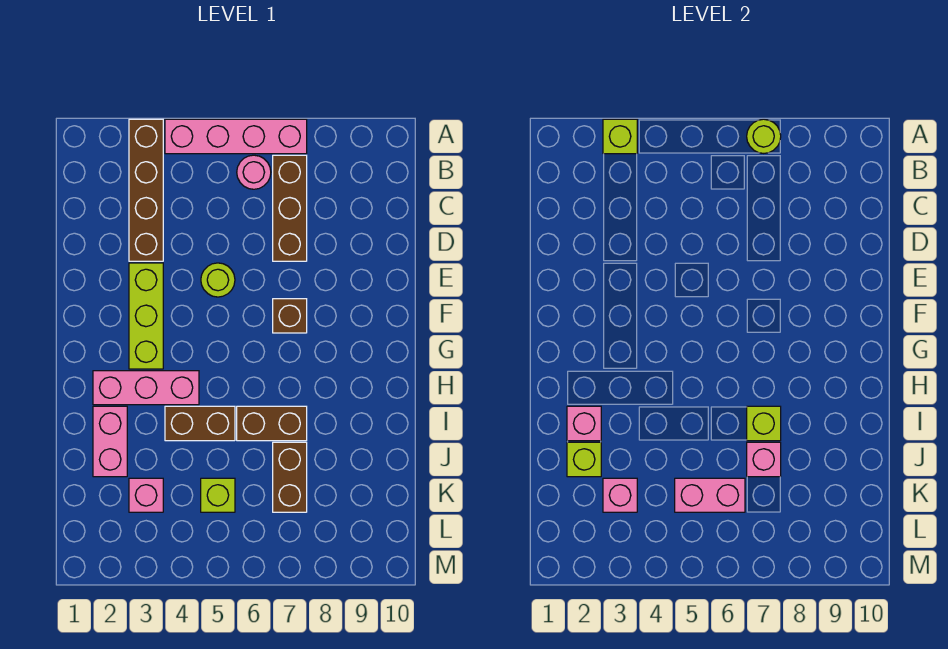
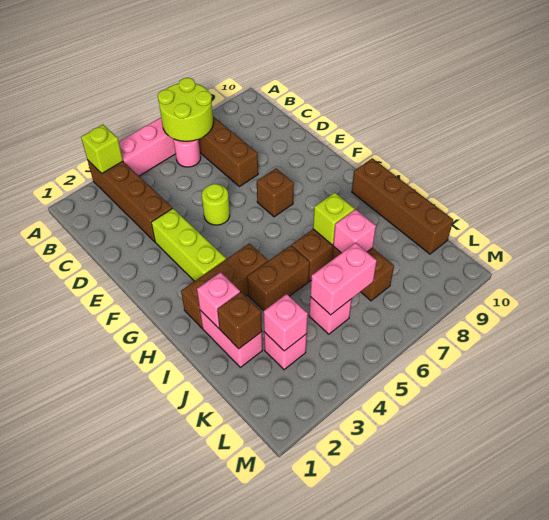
lime 1x1 round brick [747,119,781,153] -> lime 2x2 round brick [158,78,213,141]
pink 1x3 brick [93,371,199,405] -> brown 1x3 brick [181,243,268,328]
none -> brown 1x4 brick [352,158,453,254]
lime 1x1 brick [567,442,601,477] -> brown 1x1 brick [217,292,262,349]
lime 1x1 brick [201,478,235,512] -> pink 1x1 brick [309,297,352,334]

